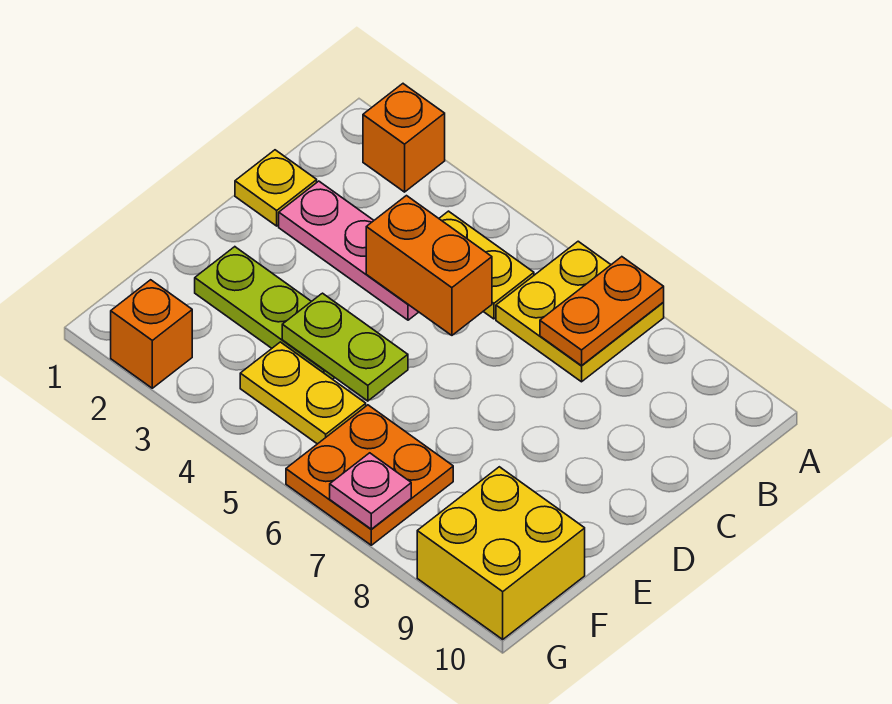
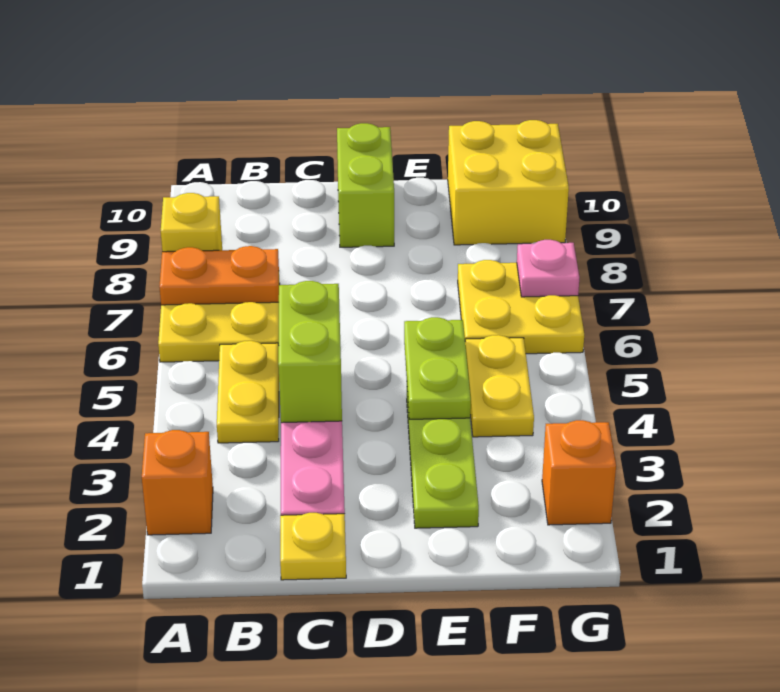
none -> yellow 1x1 brick [161,193,222,252]
orange 1x2 brick [366,196,492,335] -> lime 1x2 brick [278,281,342,423]
none -> lime 1x2 brick [337,123,394,247]
orange 2x2 plate [286,405,453,545] -> yellow 2x2 plate [458,260,584,354]

